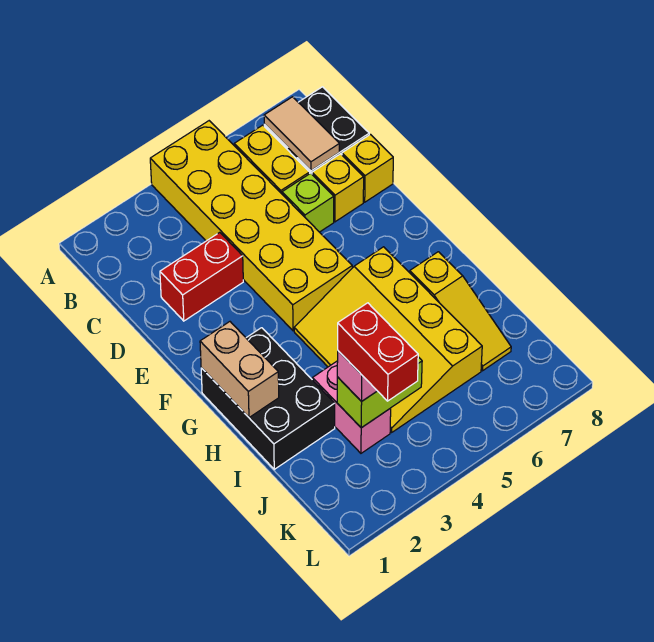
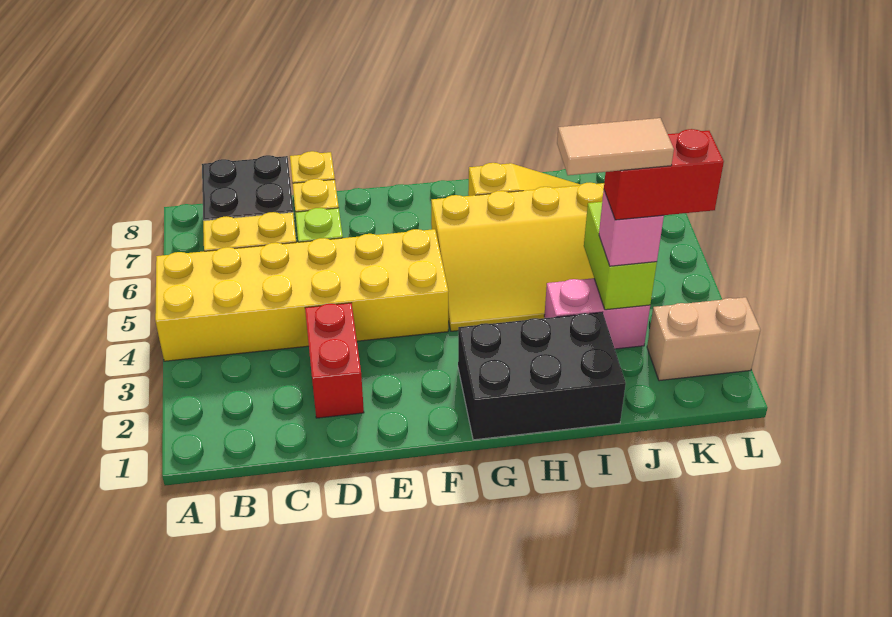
tan 1x2 tile [264,97,339,171] -> tan 1x2 tile moved to [557,118,674,175]
tan 1x2 brick [200,322,279,417] -> tan 1x2 brick moved to [647,297,760,381]

